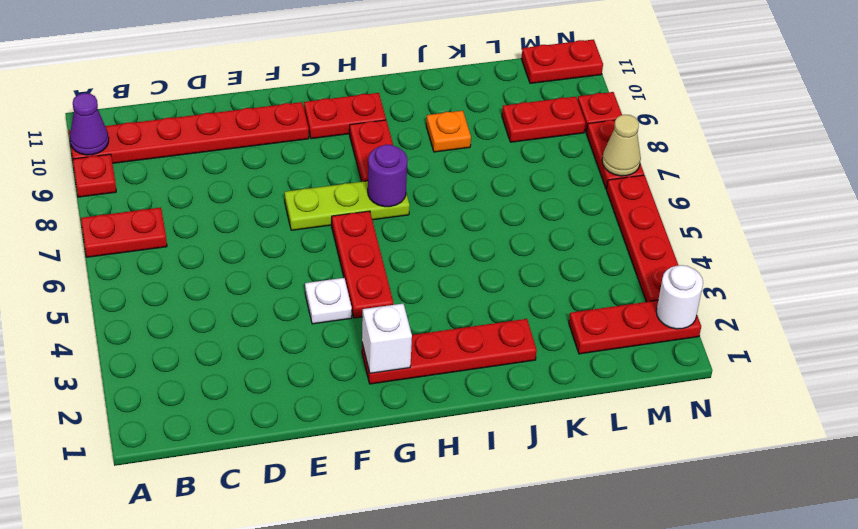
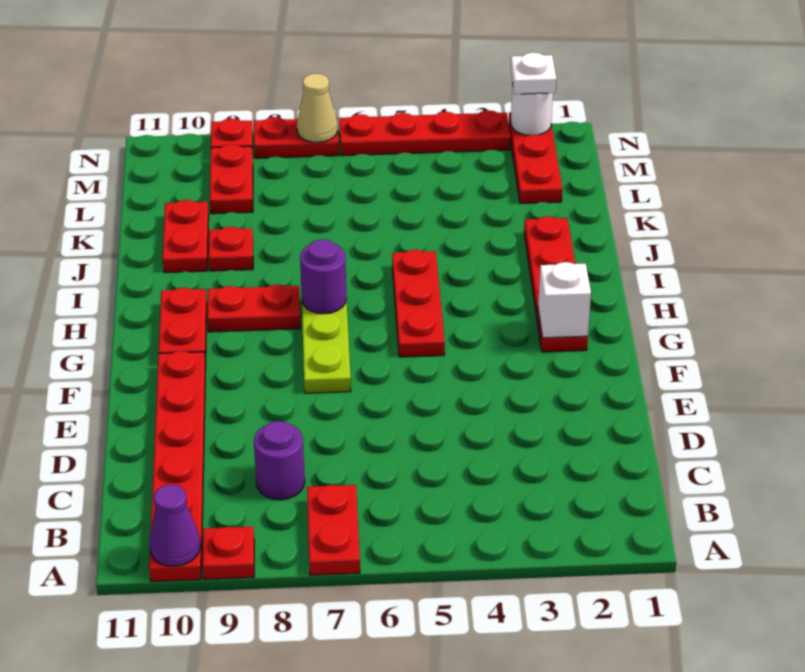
none -> purple 1x1 round brick [254,421,305,500]
white 1x1 plate [305,278,352,324] -> white 1x1 plate moved to [511,52,557,94]
red 1x3 plate [332,211,393,318] -> red 1x3 plate turned to [392,250,445,357]
orange 1x1 plate [426,111,471,152] -> red 1x1 plate [209,227,253,271]
red 1x2 plate [522,40,603,83] -> red 1x2 plate moved to [163,200,209,273]

